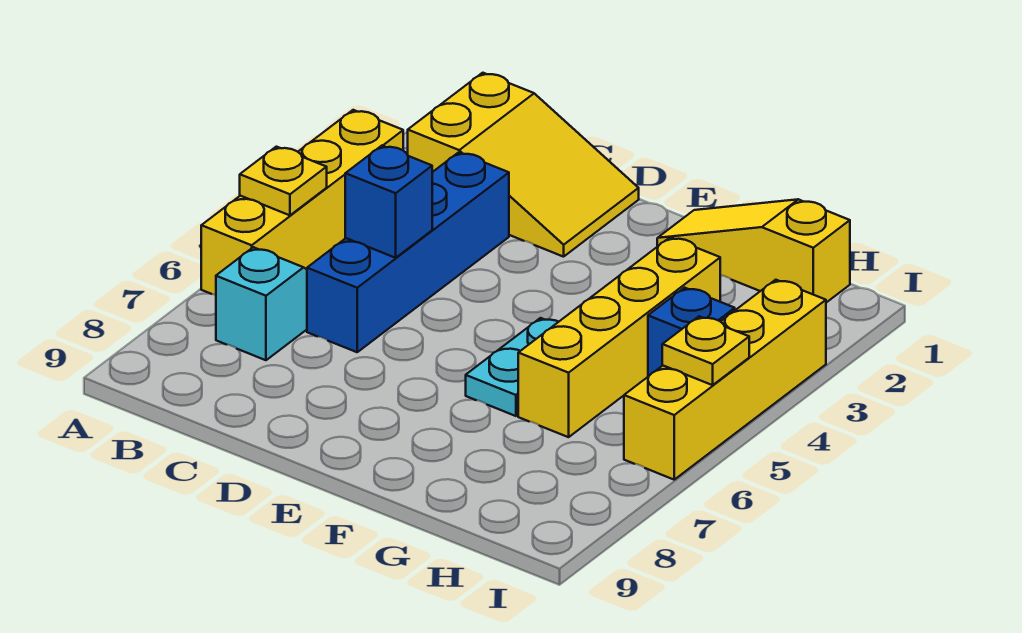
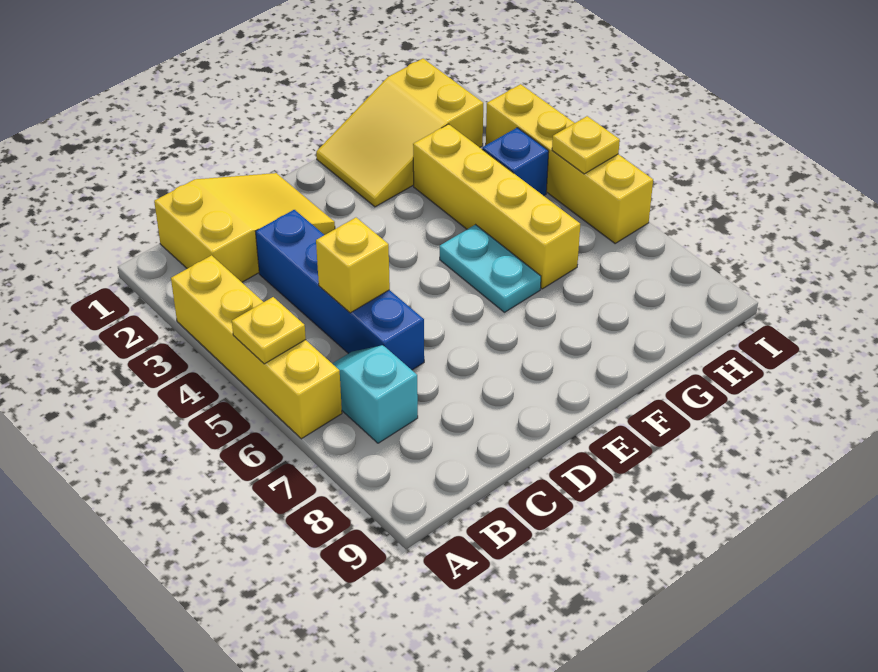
blue 1x1 brick [345,146,432,258] -> yellow 1x1 brick [316,218,390,313]
yellow 1x3 slope [657,199,850,303] -> yellow 2x3 slope [316,59,483,207]

